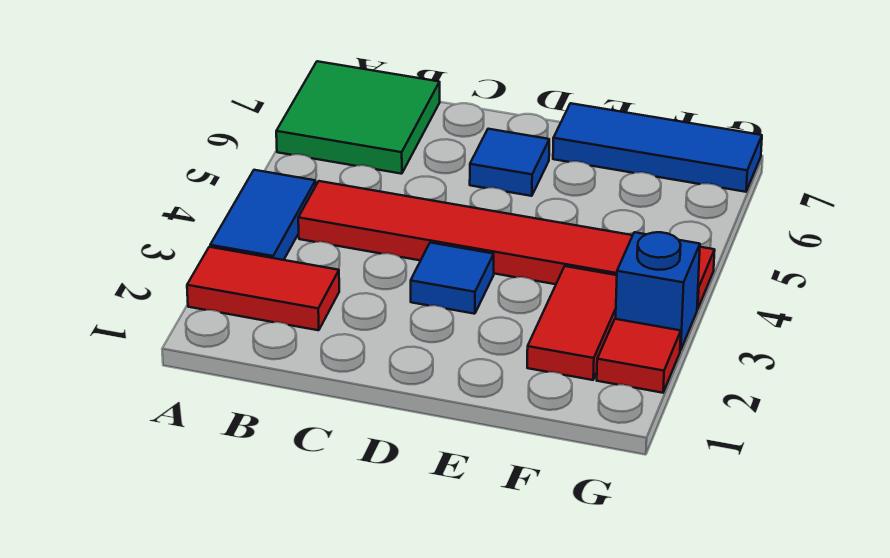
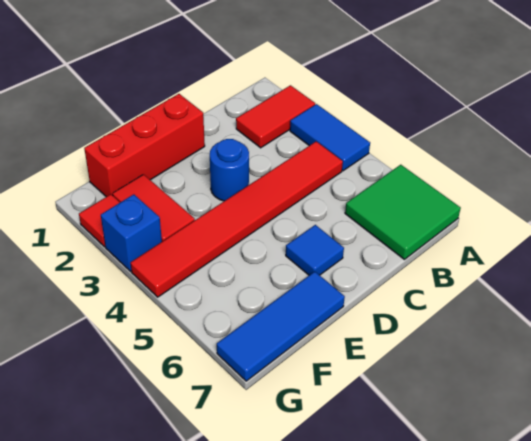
none -> red 1x3 brick [84,94,205,197]
blue 1x1 tile [411,243,494,314] -> blue 1x1 round brick [210,139,249,201]

